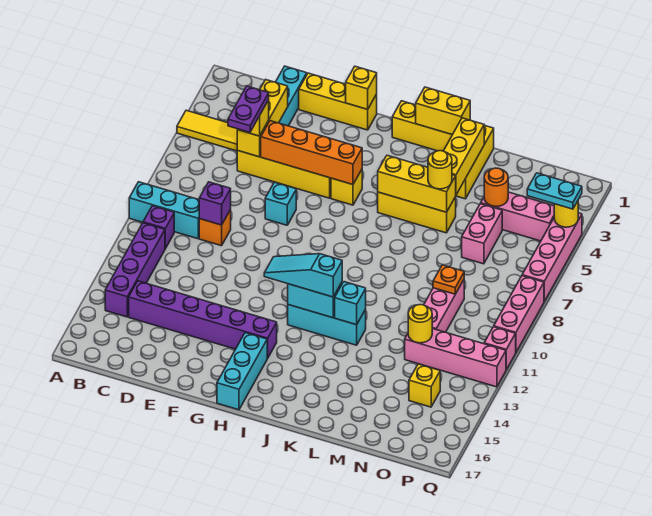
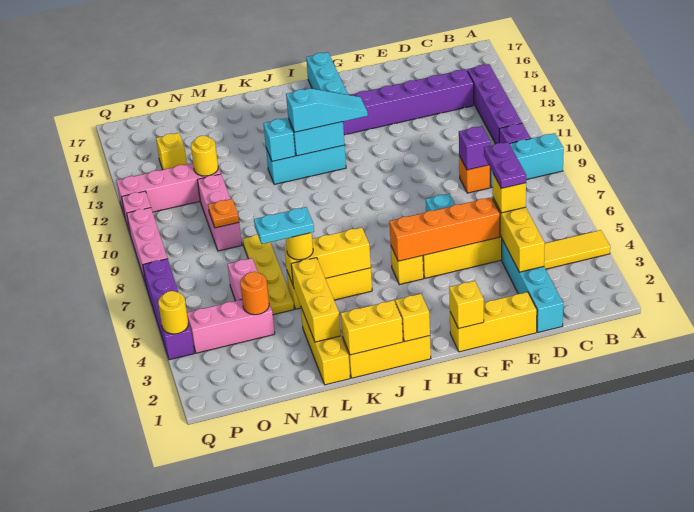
none -> yellow 1x1 brick [395,294,430,342]
none -> yellow 1x4 plate [243,235,294,315]
cyan 1x2 plate [527,173,582,209] -> cyan 1x2 plate moved to [254,207,314,244]
pink 1x4 brick [522,213,582,301] -> purple 1x4 brick [143,259,194,360]

